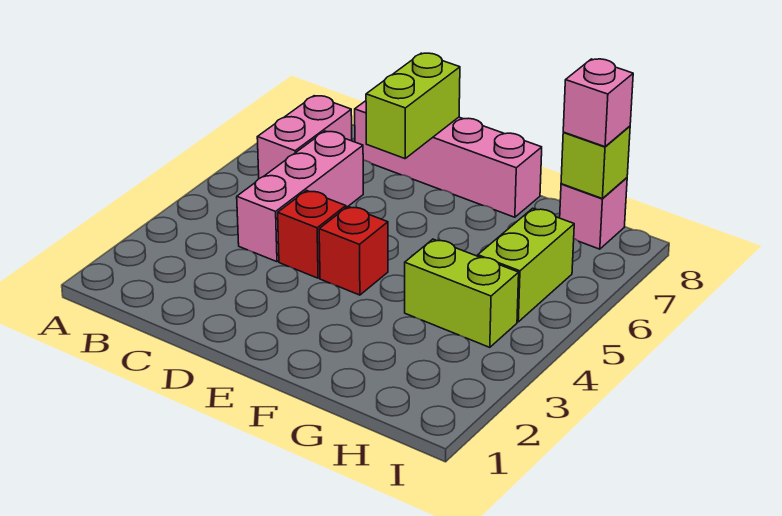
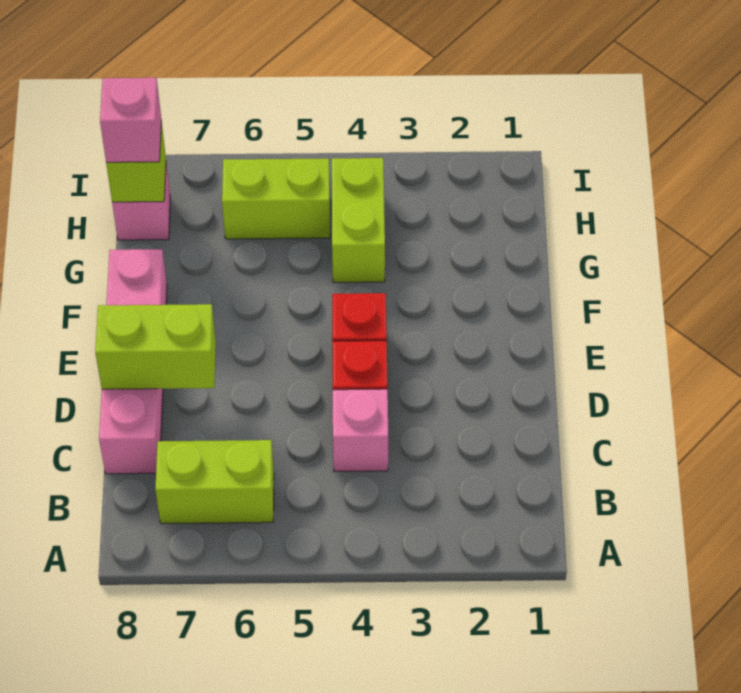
pink 1x2 brick [257,96,352,179] -> lime 1x2 brick [155,440,274,524]
pink 1x3 brick [237,131,363,262] -> pink 1x1 brick [333,389,388,471]

